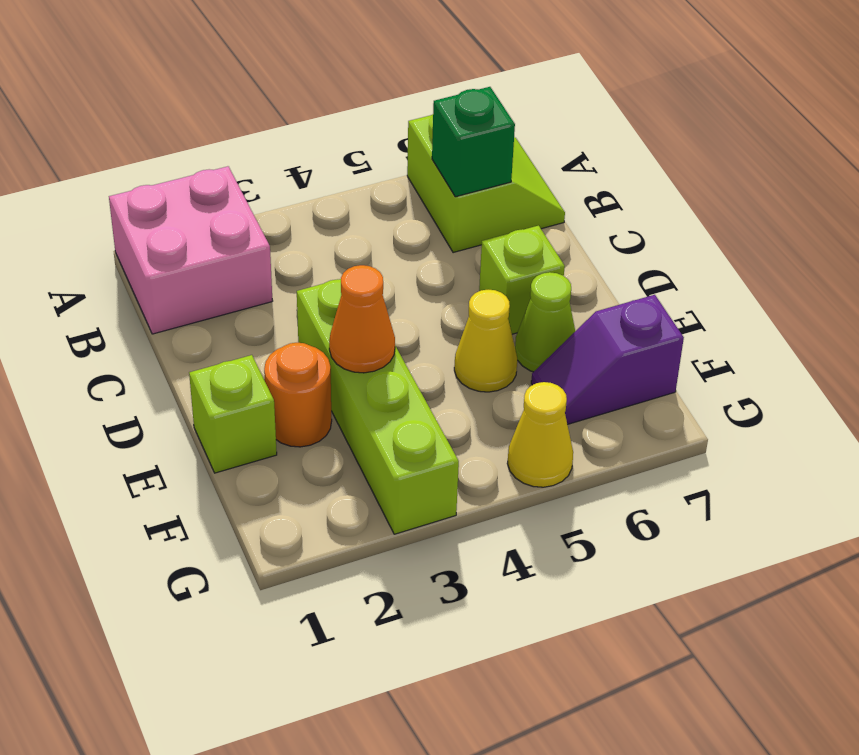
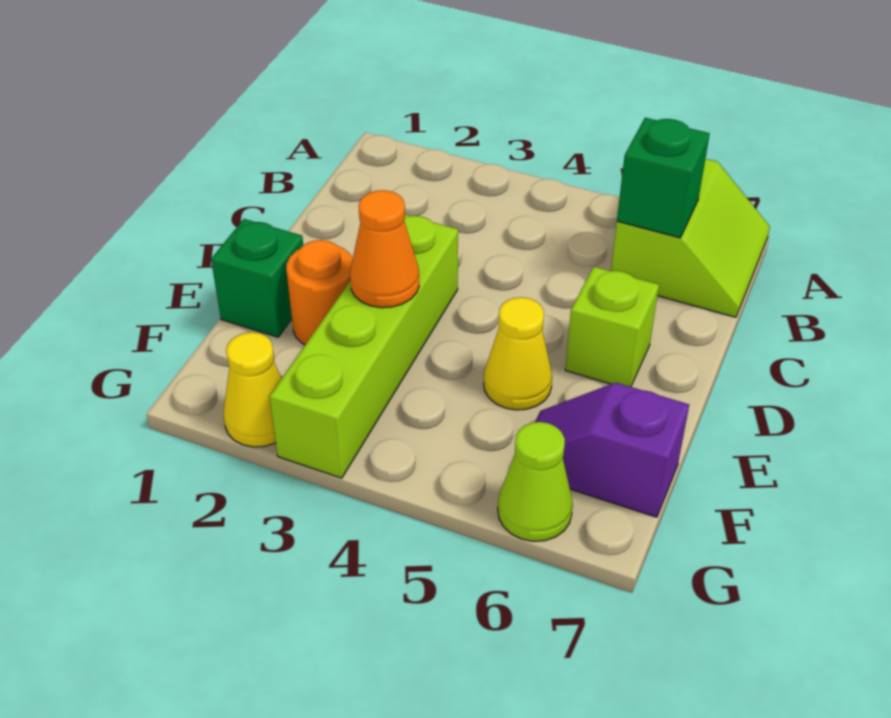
pink 2x2 brick [109,166,273,334] -> none
lime 1x1 brick [189,355,277,473] -> green 1x1 brick [211,219,303,337]
lime 1x1 cone [515,272,575,372] -> lime 1x1 cone moved to [498,422,573,541]
yellow 1x1 cone [507,382,573,487] -> yellow 1x1 cone moved to [224,332,282,447]

